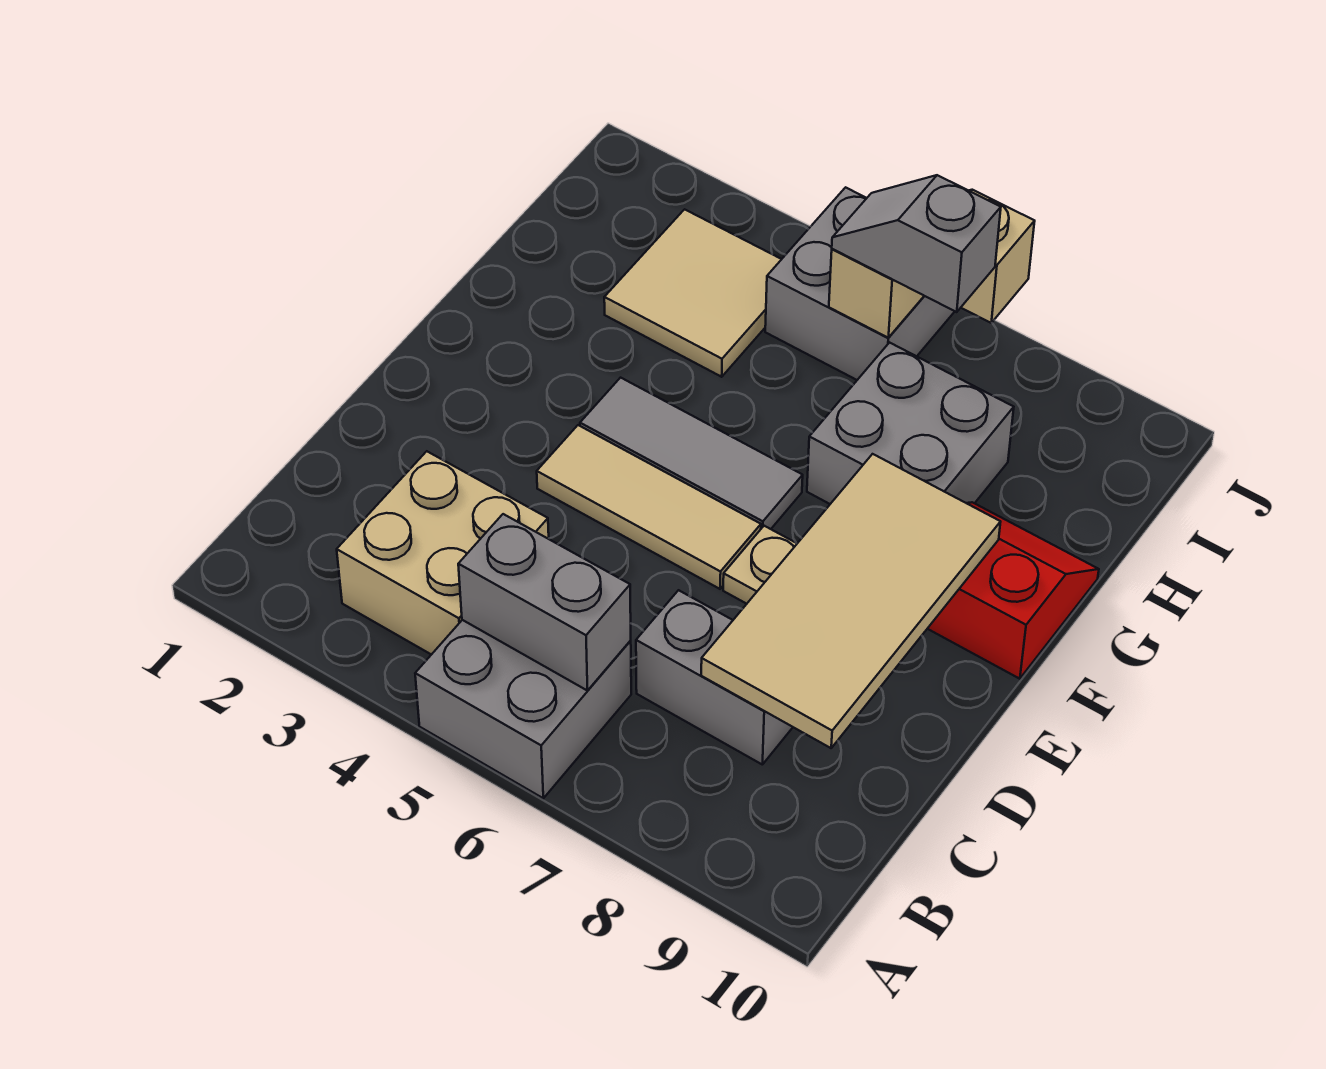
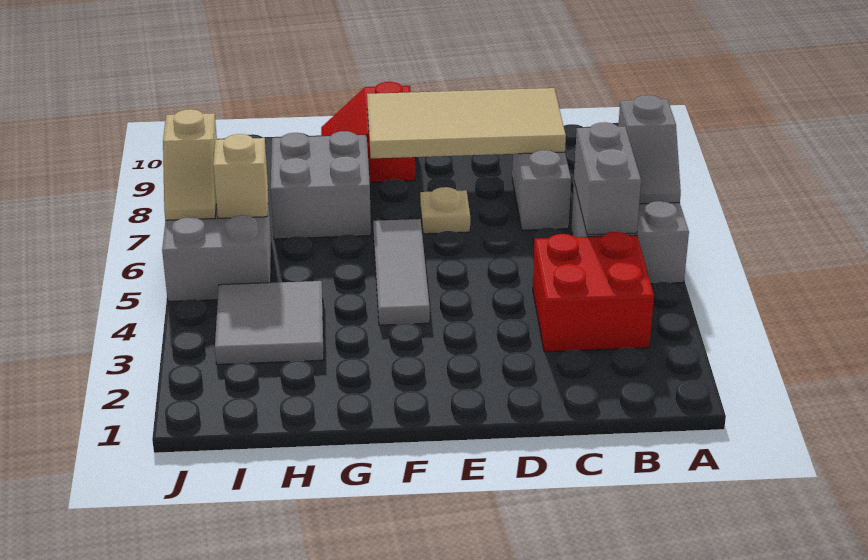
tan 2x2 brick [337,451,549,655] -> red 2x2 brick [533,232,654,352]
tan 1x3 tile [537,425,761,589] -> none
tan 2x2 tile [604,209,782,377] -> grey 2x2 tile [215,281,324,364]
grey 1x2 slope [832,175,1001,312] -> grey 1x2 slope moved to [618,95,681,204]

